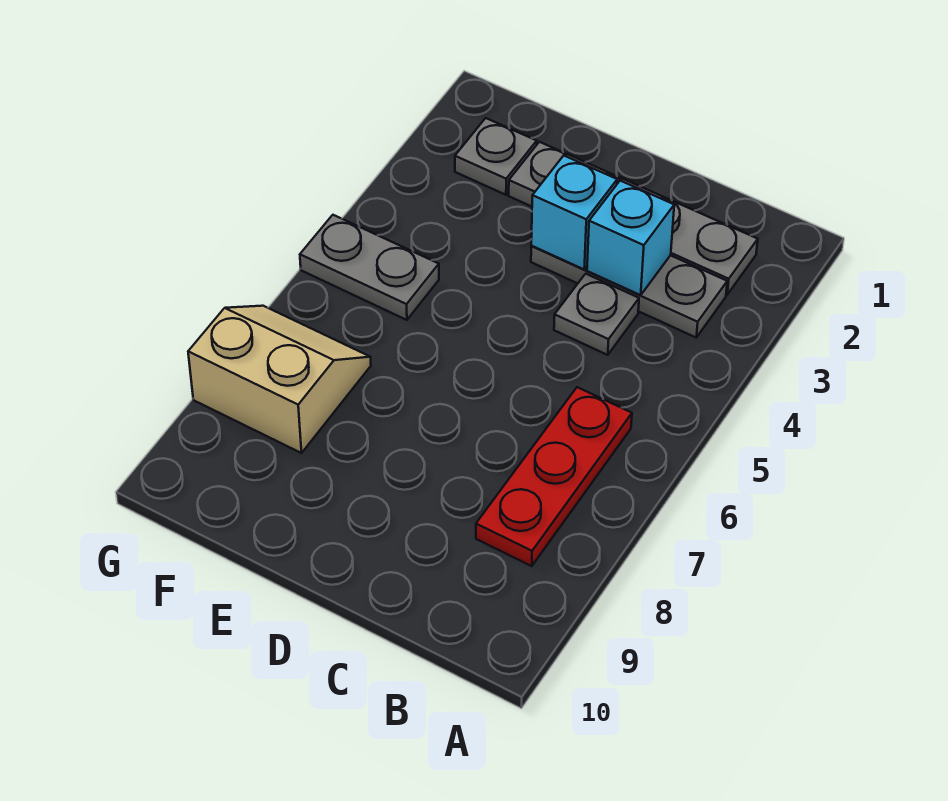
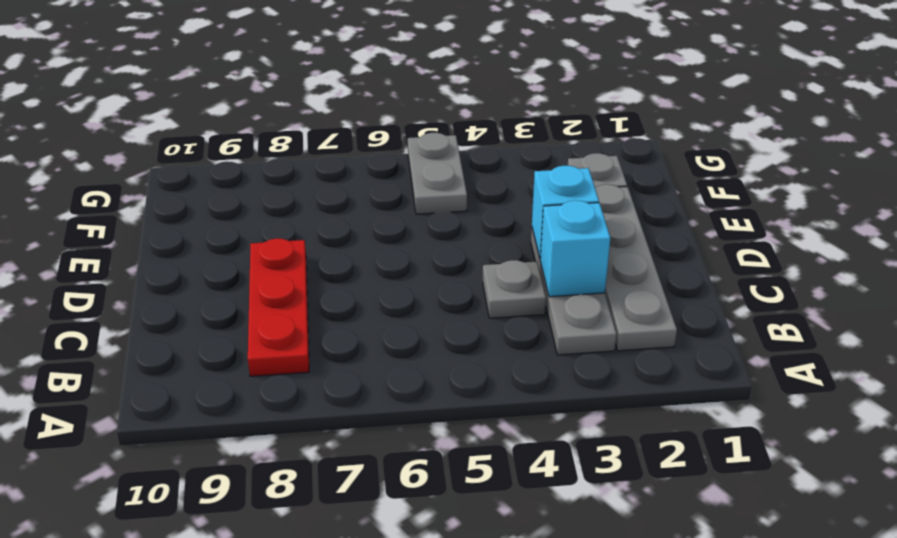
red 1x3 plate [476,387,632,566] -> red 1x3 plate turned to [248,238,309,376]
tan 2x2 slope [188,306,371,453] -> none

